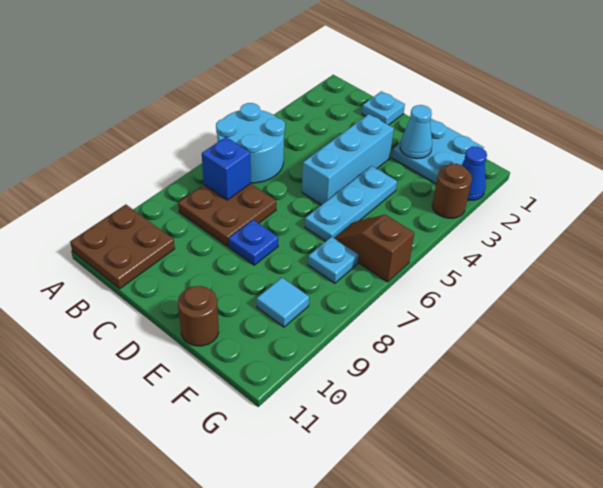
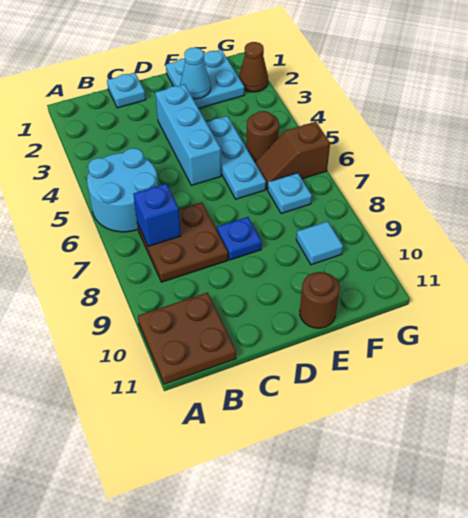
blue 1x1 cone [462,147,487,200] -> brown 1x1 cone [239,42,268,92]
brown 1x1 round brick [432,164,472,218] -> brown 1x1 round brick moved to [246,111,279,162]

